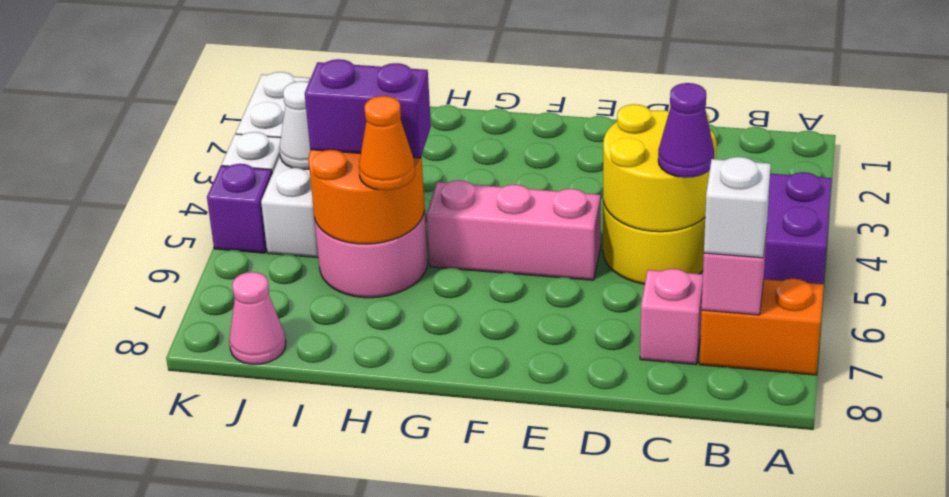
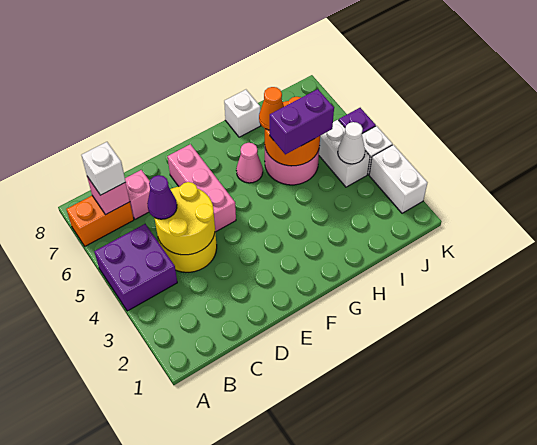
pink 1x3 brick [427,180,601,280] -> pink 1x3 brick turned to [167,144,236,232]
none -> white 1x1 brick [224,90,261,137]
pink 1x1 cone [229,272,286,364] -> pink 1x1 cone moved to [236,143,263,183]

